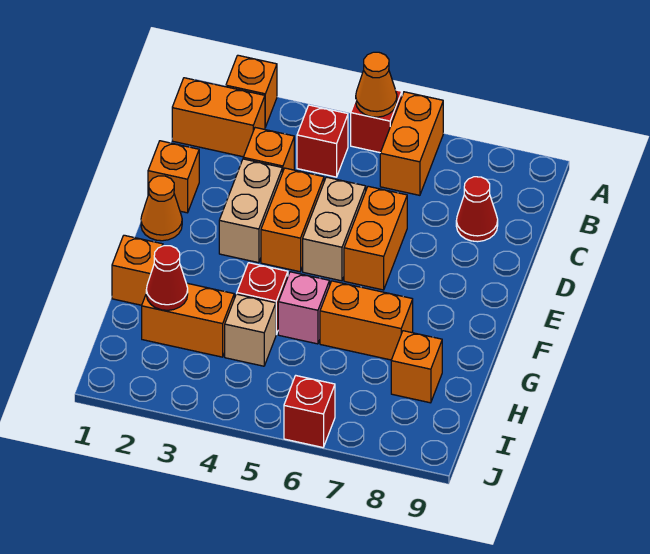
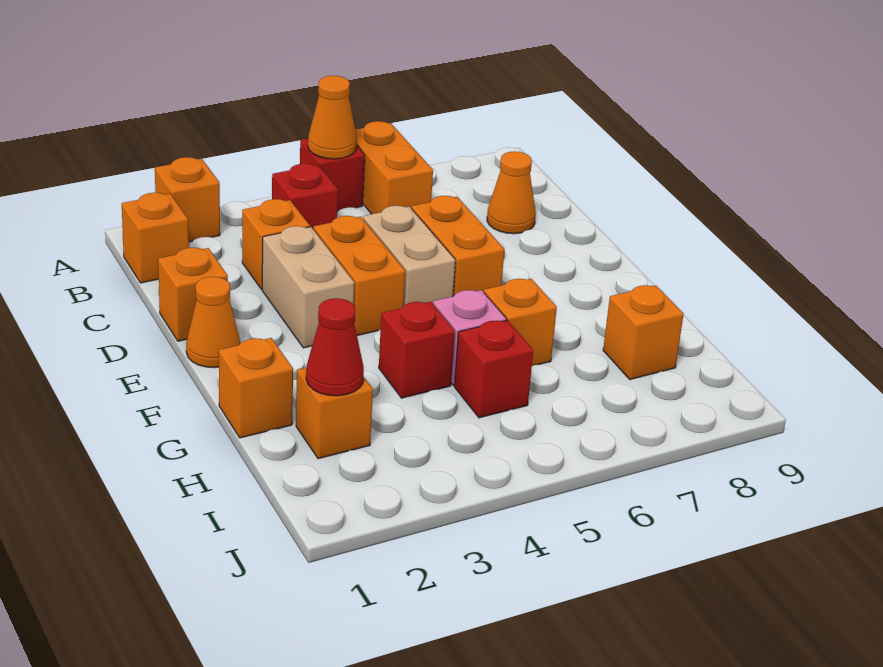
orange 1x2 brick [172,78,265,157] -> orange 1x1 brick [122,193,189,283]
red 1x1 cone [456,177,498,242] -> orange 1x1 cone [487,151,536,234]
orange 1x2 brick [320,281,413,360] -> orange 1x1 brick [484,279,557,366]
orange 1x2 brick [142,283,234,357] -> orange 1x1 brick [296,367,373,459]
tan 1x1 brick [225,294,276,366] -> none
red 1x1 brick [284,376,335,447] -> red 1x1 brick moved to [454,320,533,418]

